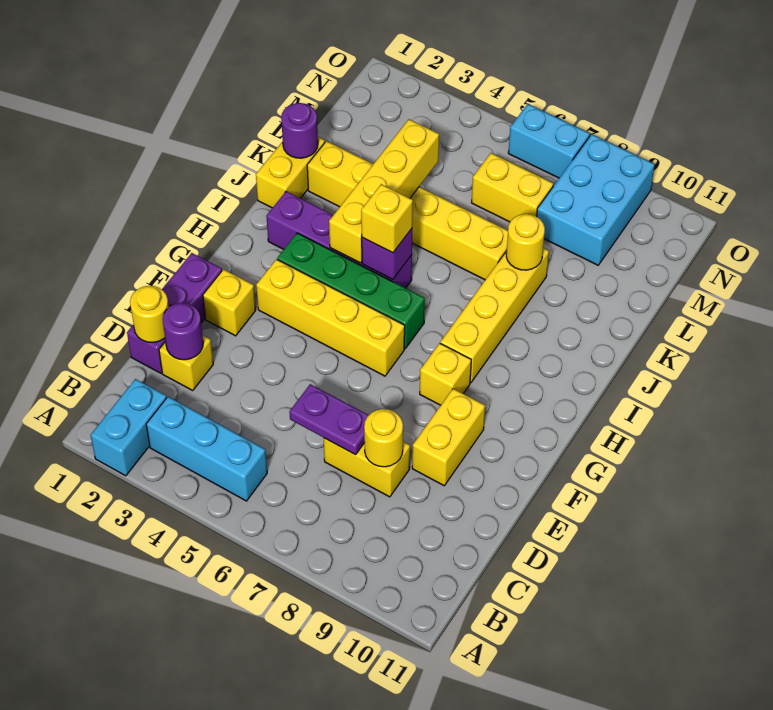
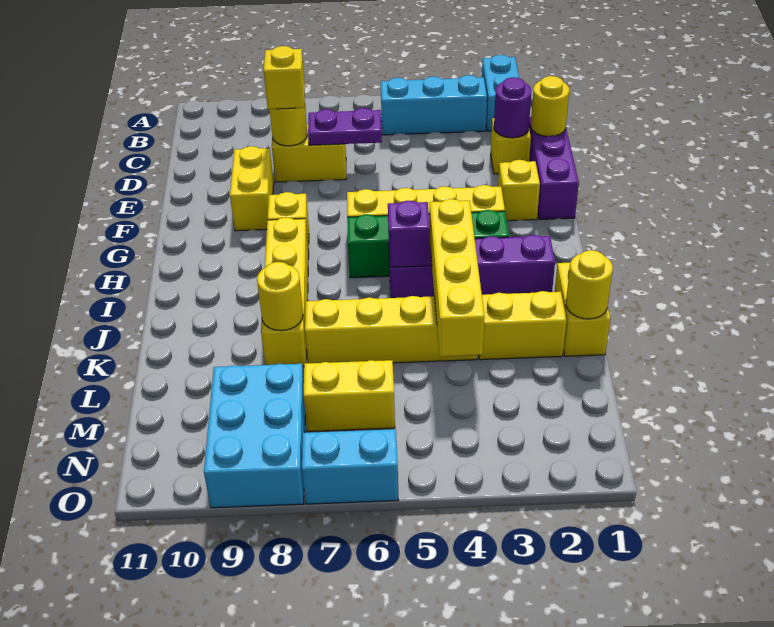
yellow 1x1 brick [361,184,413,253] -> yellow 1x1 brick moved to [264,46,305,109]
purple 1x1 round brick [281,103,318,158] -> yellow 1x1 round brick [566,250,613,319]

